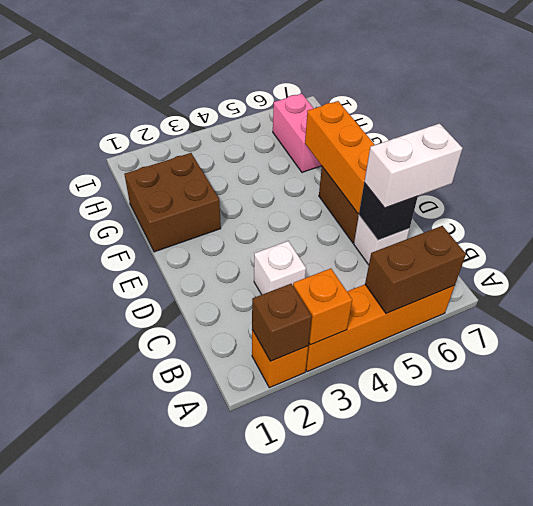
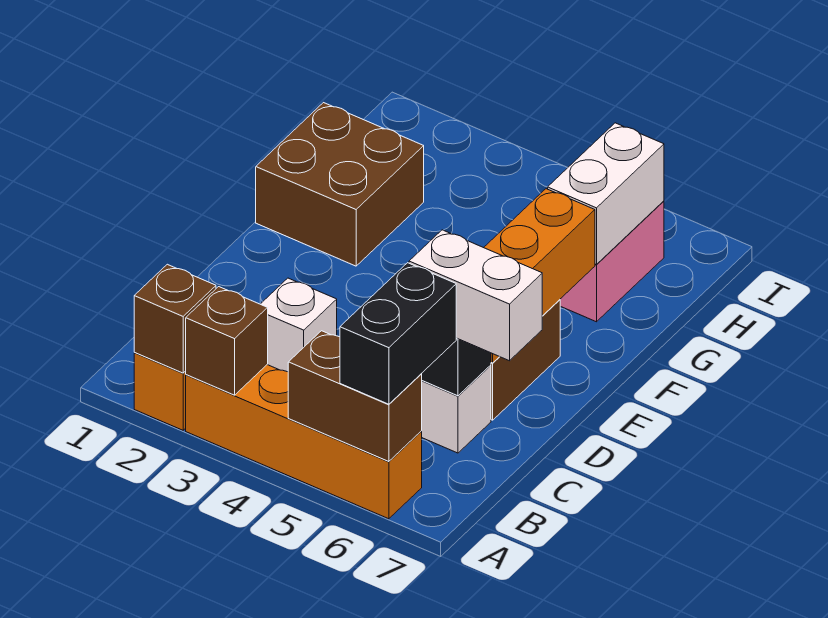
orange 1x1 brick [293,268,352,345] -> brown 1x1 brick [186,287,268,395]
none -> black 1x2 brick [340,263,456,404]
none -> white 1x2 brick [548,123,664,265]

